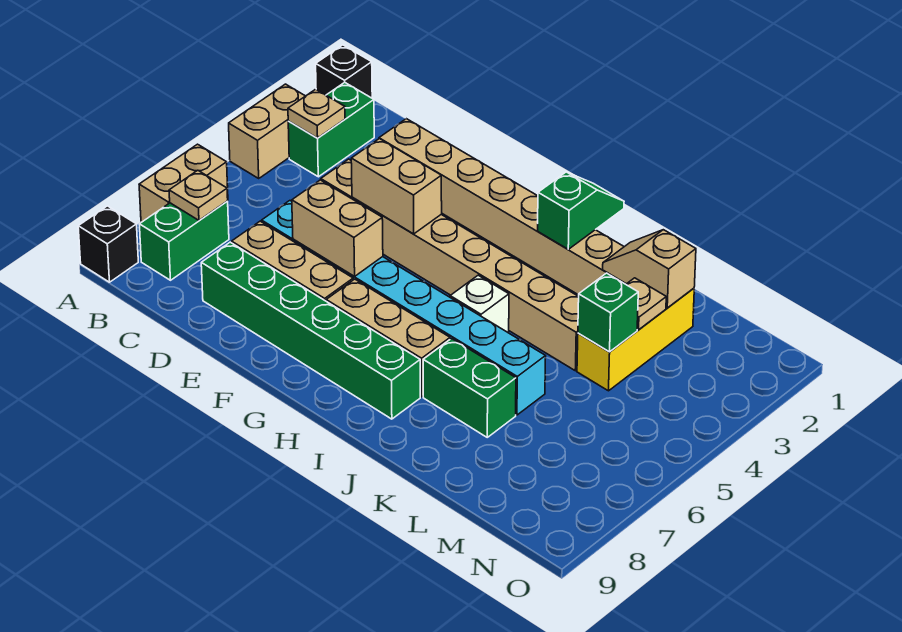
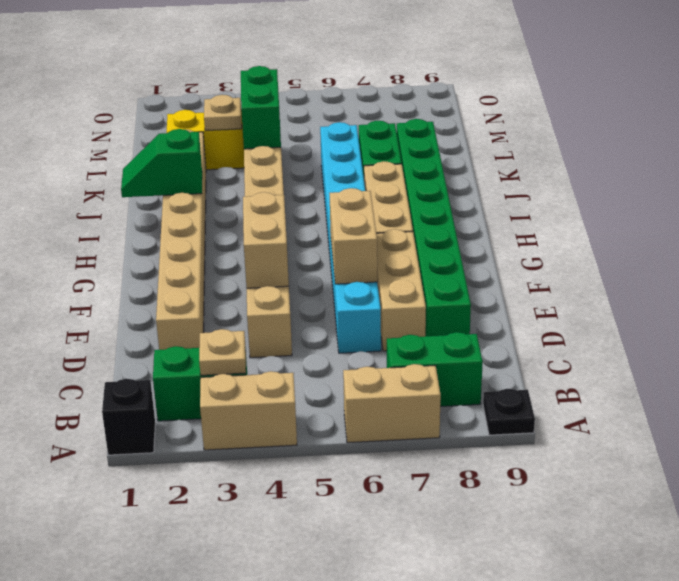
black 1x1 brick [78,206,138,282] -> black 1x1 plate [483,389,535,435]
tan 1x1 plate [169,170,228,220] -> none
green 1x6 brick [201,242,420,419] -> green 1x8 brick [397,119,471,336]
white 1x1 brick [450,275,509,332] -> none
tan 1x2 slope [603,230,696,308] -> none
green 1x1 brick [578,273,638,352] -> green 1x2 brick [241,66,281,149]

